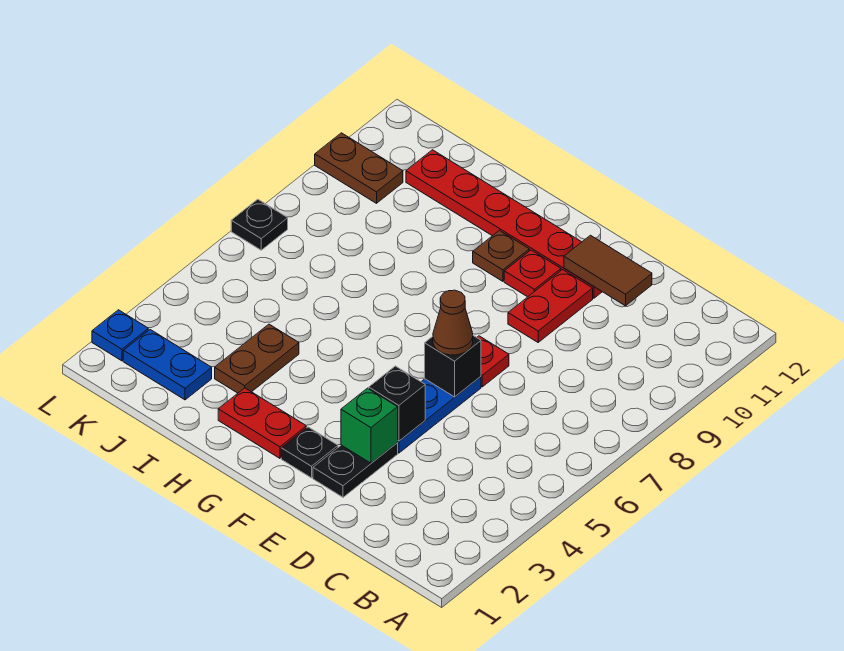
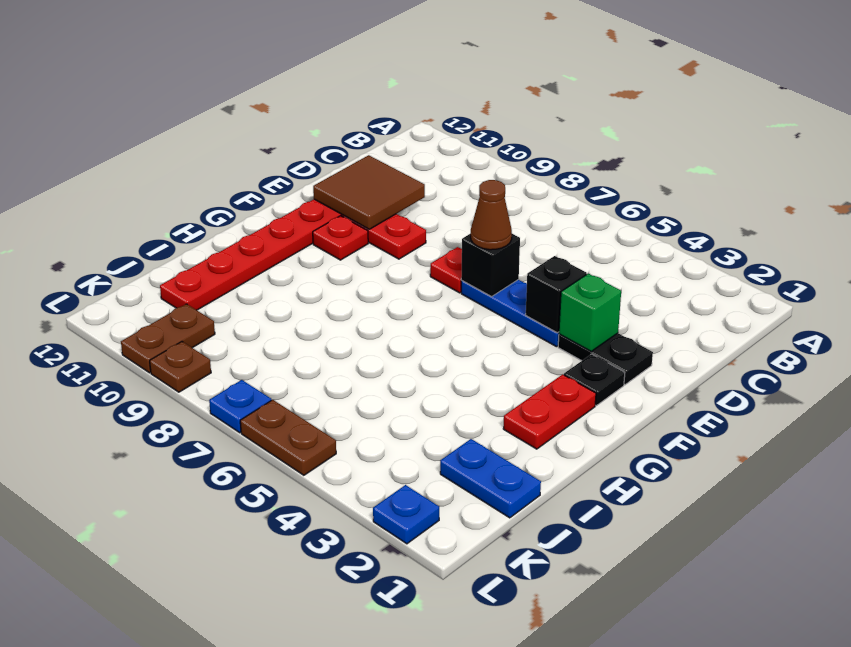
brown 1x2 tile [564,235,652,306] -> brown 2x2 tile [313,155,425,229]
brown 1x1 plate [473,230,529,281] -> brown 1x1 plate moved to [150,342,211,392]
brown 1x2 plate [215,324,299,393] -> brown 1x2 plate moved to [240,400,336,475]
blue 1x2 plate [123,330,212,400] -> blue 1x2 plate turned to [440,439,541,518]
black 1x1 plate [231,199,288,250] -> blue 1x1 plate [209,380,271,433]

